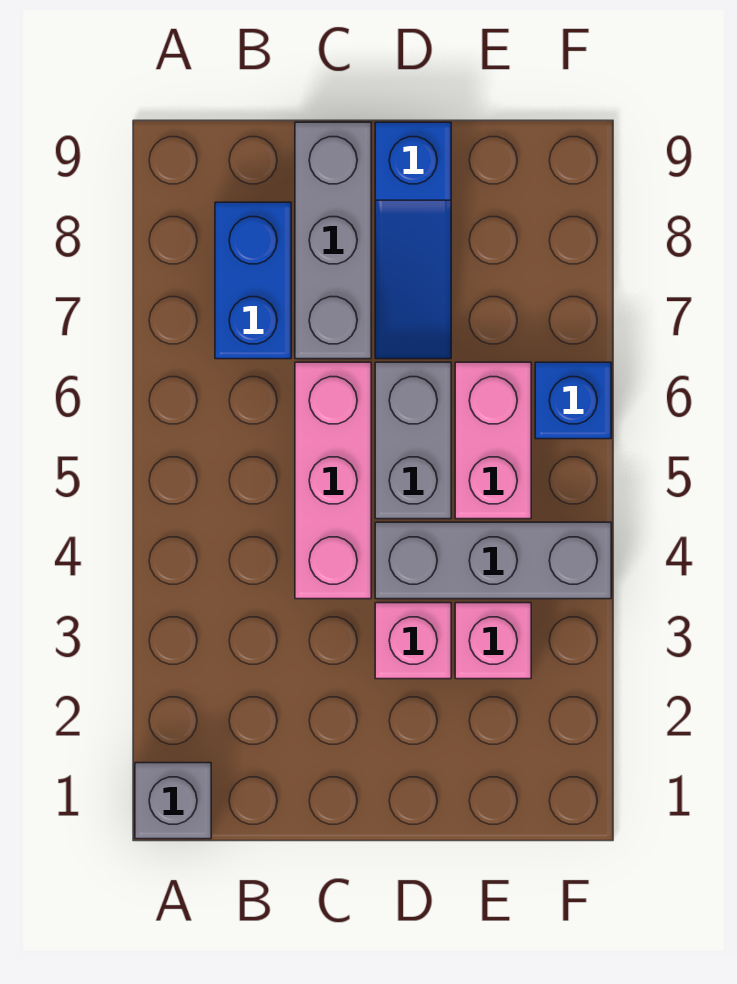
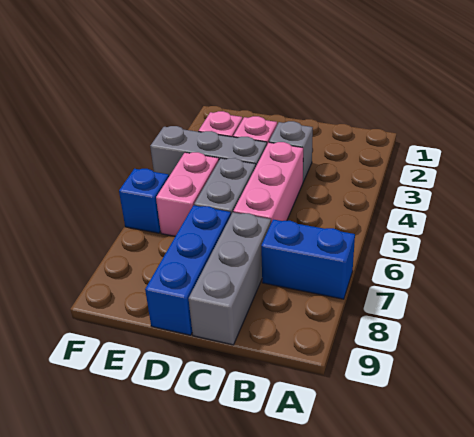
grey 1x1 brick [135,763,211,839] -> grey 1x1 brick moved to [269,121,313,182]
blue 1x2 brick [215,202,291,359] -> blue 1x2 brick turned to [261,220,355,299]
blue 1x3 slope [375,122,451,359] -> blue 1x3 brick [145,205,231,335]

